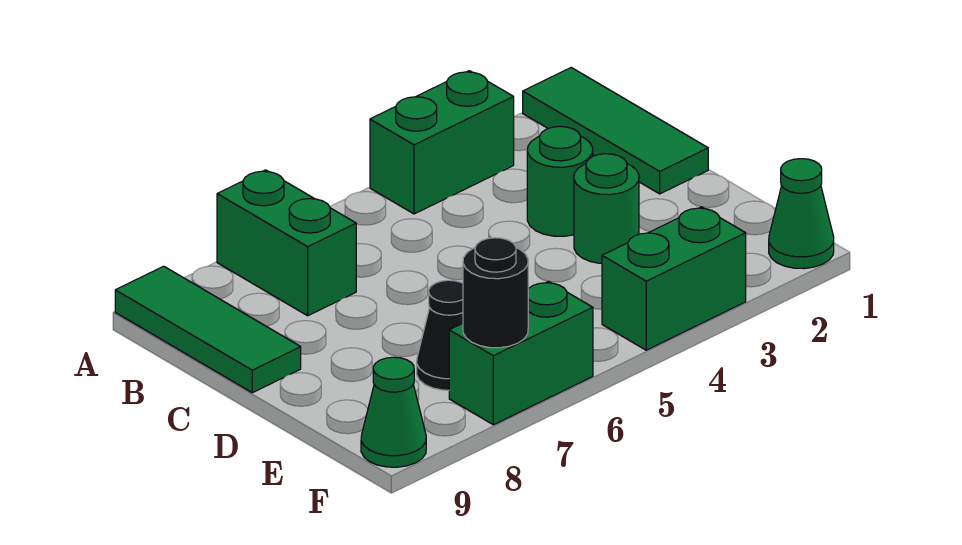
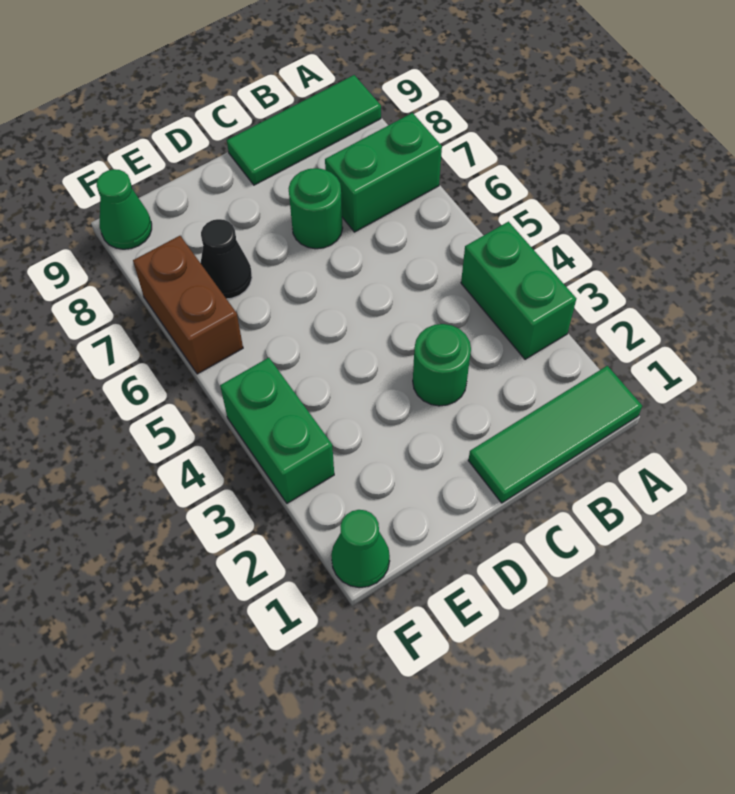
green 1x1 round brick [574,154,639,263] -> green 1x1 round brick moved to [289,168,343,249]
green 1x2 brick [449,281,593,425] -> brown 1x2 brick [133,236,243,374]
black 1x1 round brick [463,238,528,348] -> none

